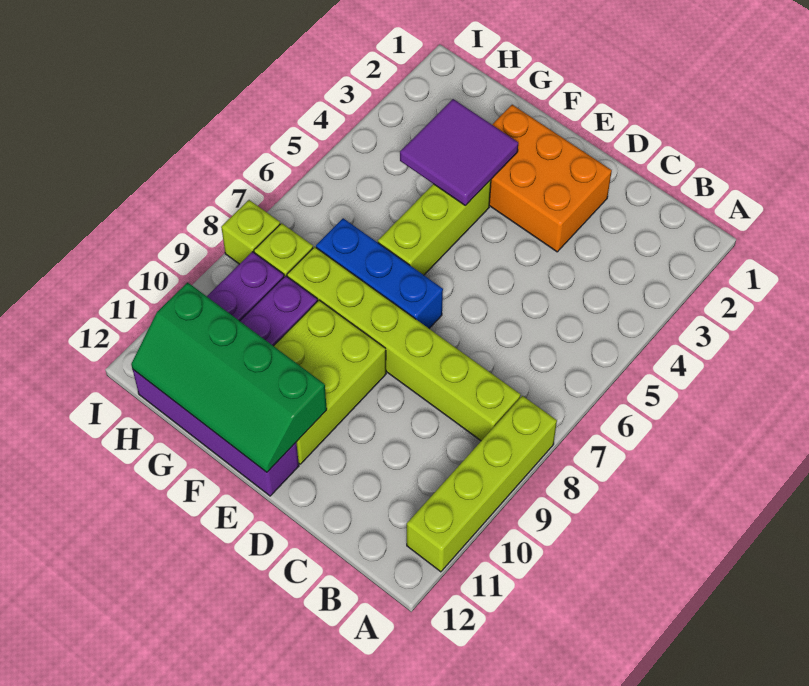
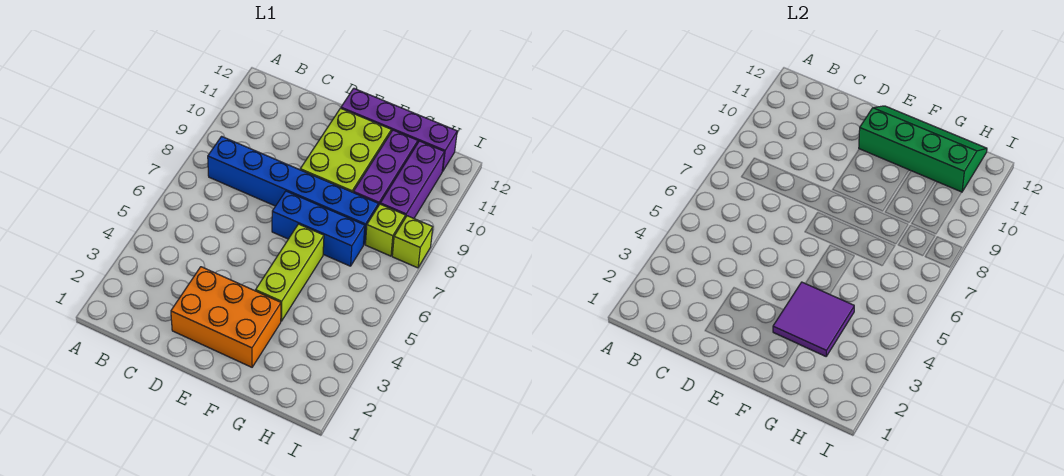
lime 1x4 brick [407,396,557,572] -> none
lime 1x6 brick [287,247,521,441] -> blue 1x6 brick [208,136,378,244]

